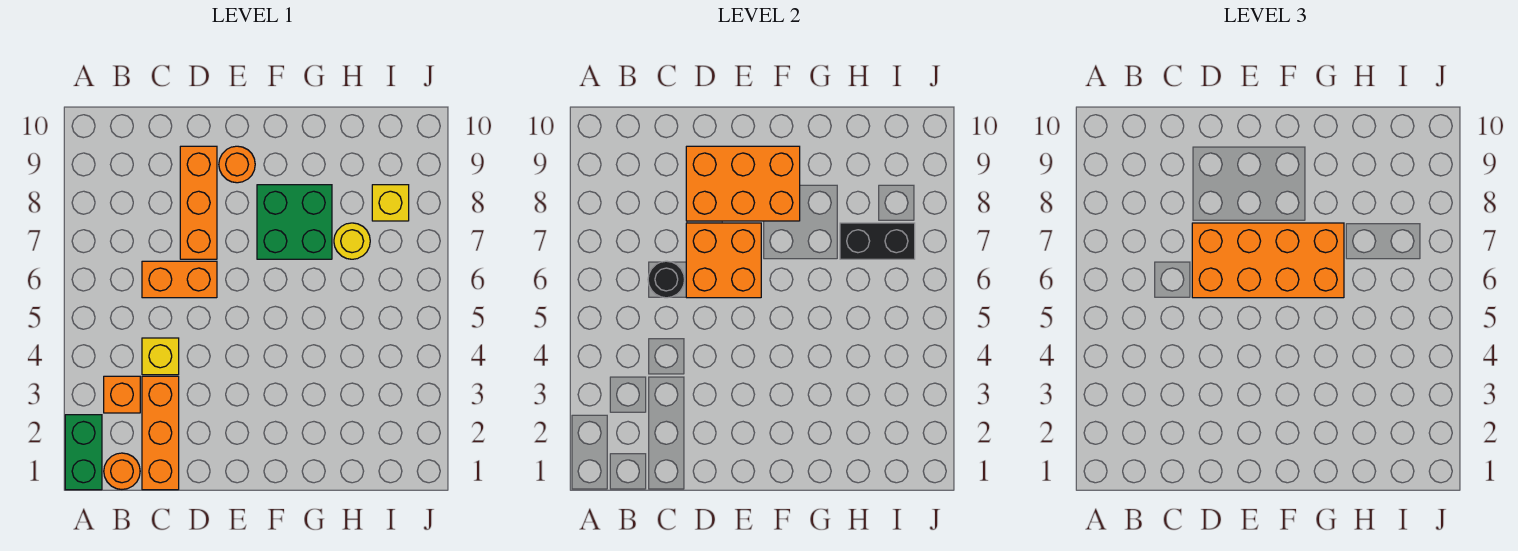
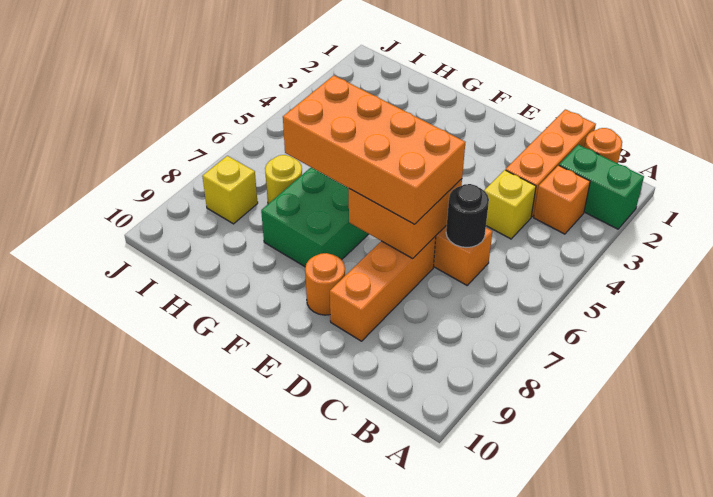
green 1x2 brick [65,415,102,490] -> green 1x2 brick turned to [559,145,644,229]
orange 2x3 brick [686,146,800,221] -> none
black 1x2 brick [840,223,915,259] -> none

